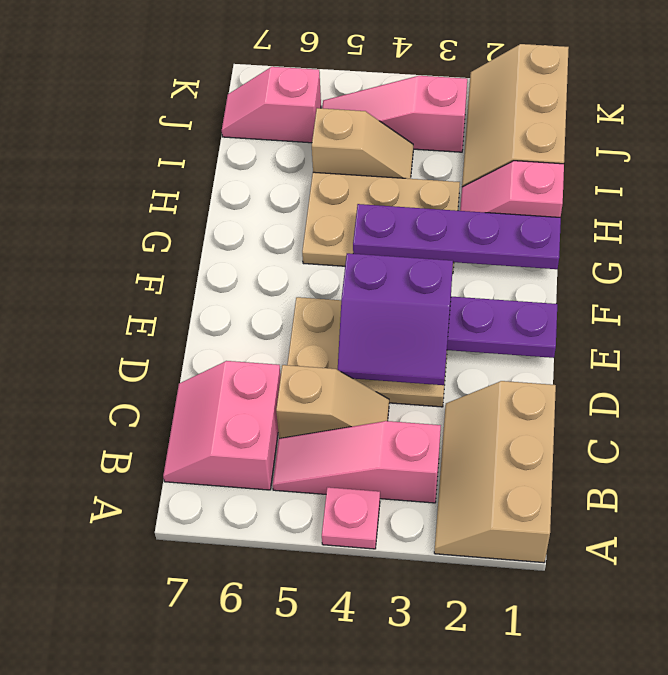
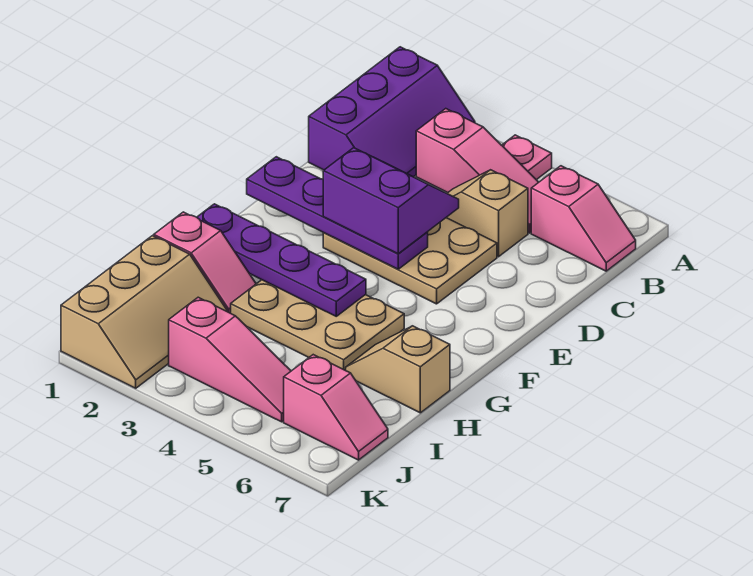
tan 2x3 slope [434,381,556,563] -> purple 2x3 slope [309,47,475,177]
pink 2x2 slope [163,361,281,490] -> pink 1x2 slope [531,166,636,271]
tan 1x2 slope [312,108,413,179] -> tan 1x2 slope moved to [346,326,450,413]

